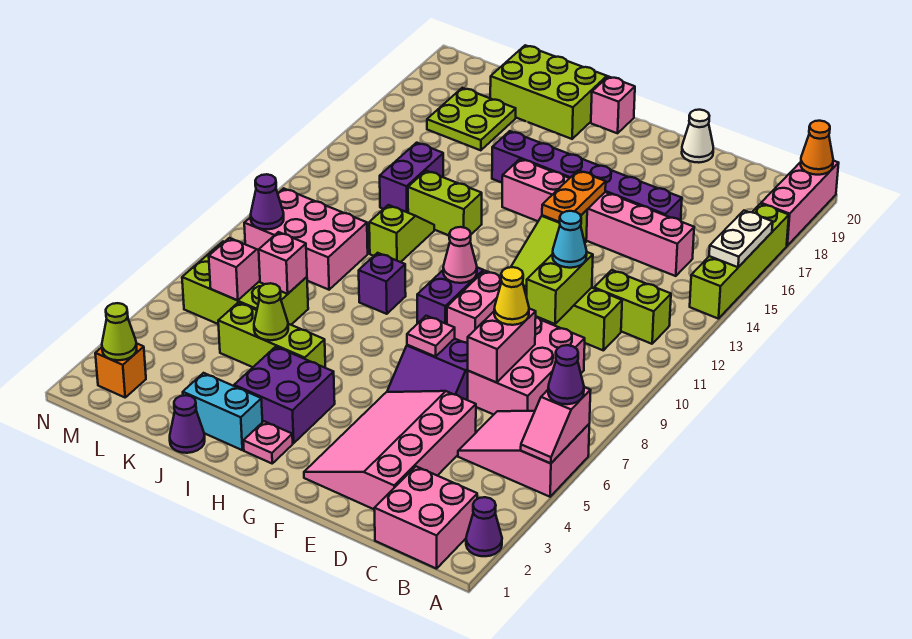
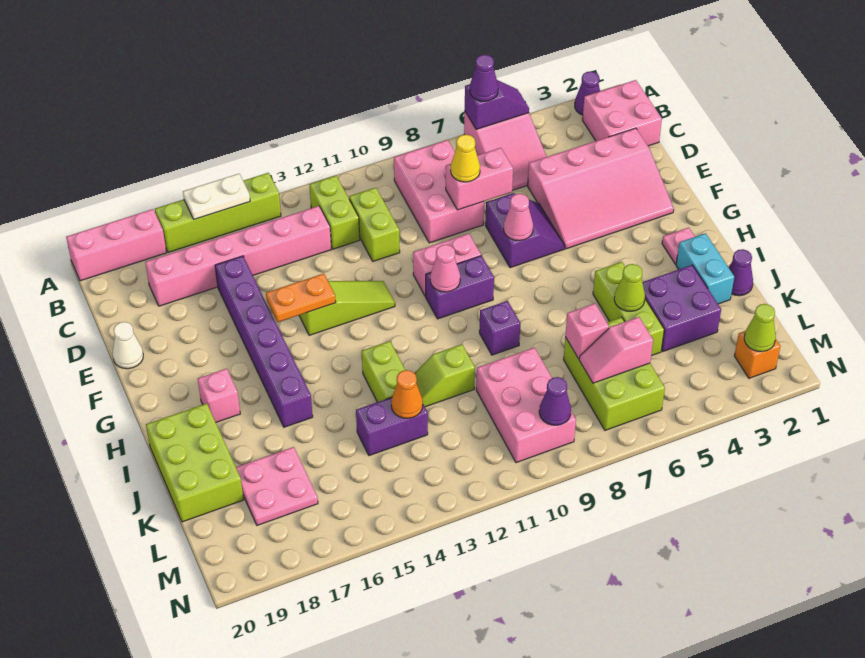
pink 1x2 slope [521,387,591,463] -> purple 1x2 slope [465,80,529,129]
orange 1x1 cone [801,121,833,175] -> orange 1x1 cone moved to [391,370,423,418]
pink 2x3 brick [468,317,585,415] -> pink 2x3 brick turned to [394,140,484,243]
pink 1x6 brick [502,159,694,276] -> pink 1x6 brick turned to [145,206,331,306]
lime 1x2 brick [527,252,593,324] -> none
cyan 1x1 cone [553,211,587,268] -> none
pink 1x1 plate [407,316,455,357] -> pink 1x1 cone [504,194,533,241]
purple 2x2 brick [234,347,335,443] -> purple 2x2 brick moved to [642,265,721,351]
pink 1x1 brick [591,76,635,133] -> pink 1x1 brick moved to [198,369,240,422]
lime 2x2 plate [427,88,516,150] -> pink 2x2 plate [236,447,318,525]

